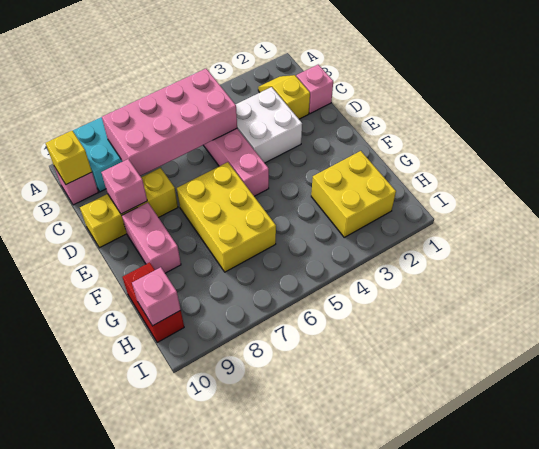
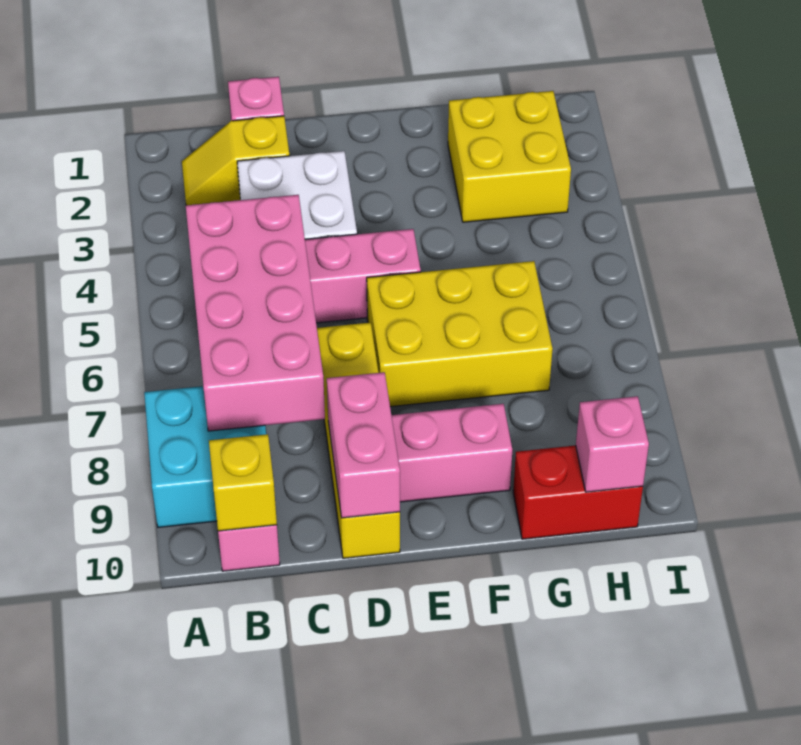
yellow 1x3 brick [80,168,178,248] -> yellow 1x4 brick [317,323,400,558]
pink 1x1 brick [101,159,147,214] -> pink 1x2 brick [327,372,400,518]

